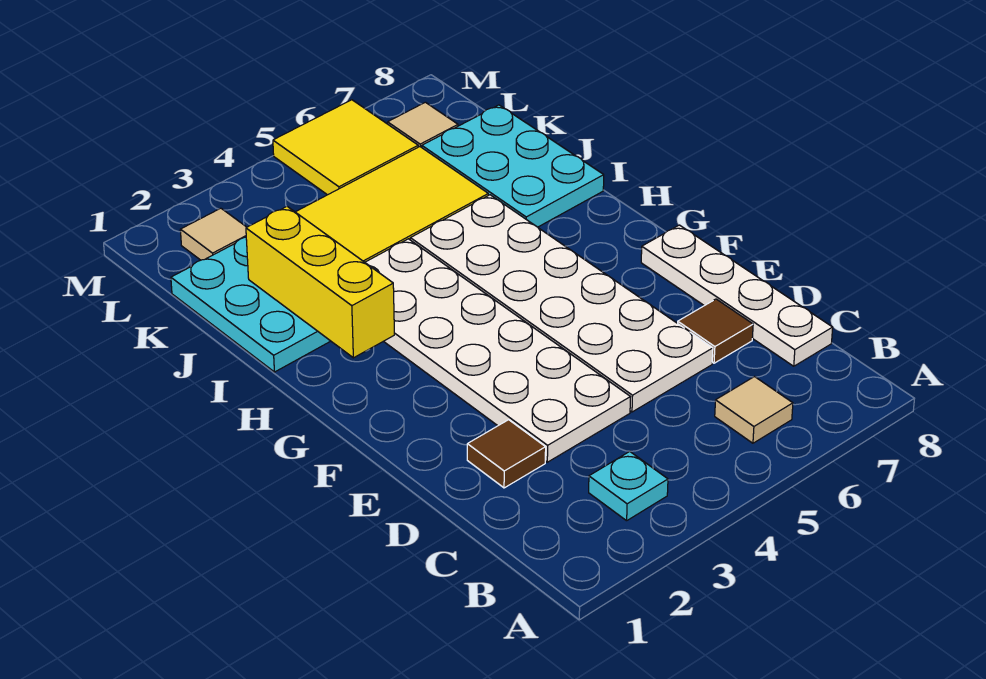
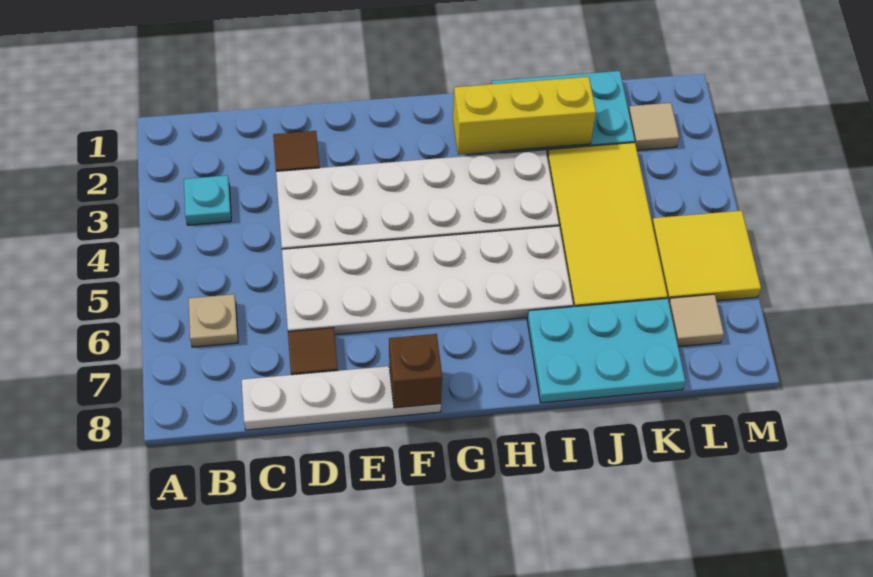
tan 1x1 tile [715,377,793,443] -> tan 1x1 plate [188,294,238,347]
none -> brown 1x1 brick [389,334,442,408]

